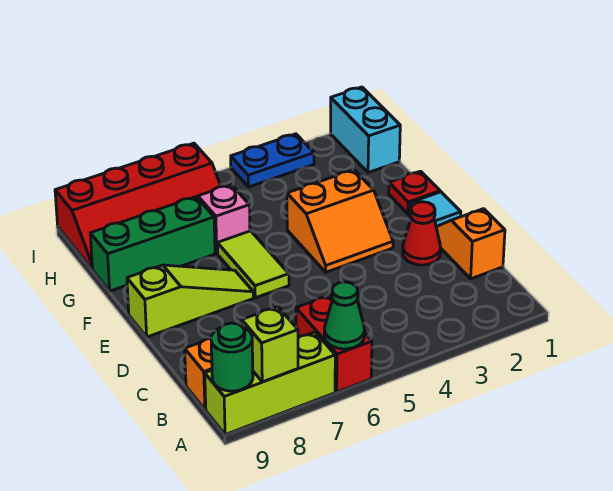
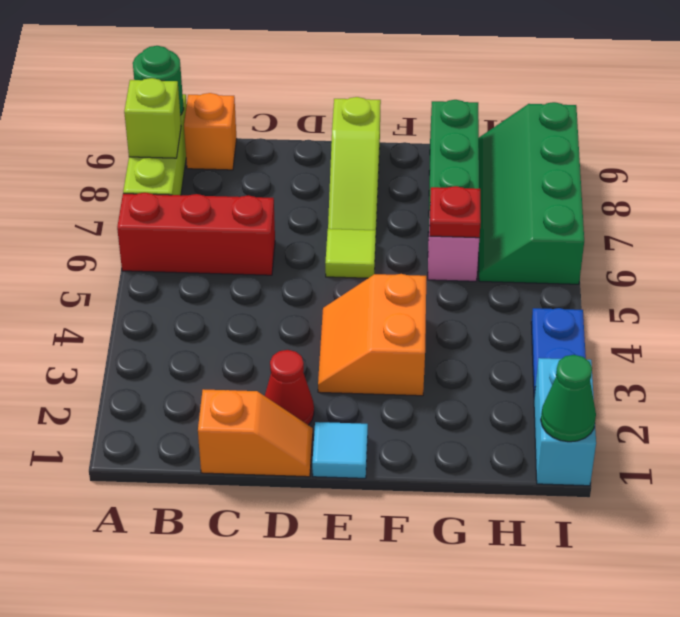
red 1x2 brick [296,295,372,392] -> red 1x3 brick [117,193,275,275]
green 1x1 cone [324,282,365,349] -> green 1x1 cone moved to [541,355,596,442]
lime 1x2 tile [217,231,289,298] -> lime 1x1 tile [325,229,376,278]
red 1x1 plate [389,171,440,214] -> red 1x1 plate moved to [430,186,481,238]
cyan 1x2 brick [331,87,400,173] -> cyan 1x2 brick turned to [534,358,596,486]
red 2x4 slope [55,143,221,269] -> green 2x4 slope [479,102,584,284]

